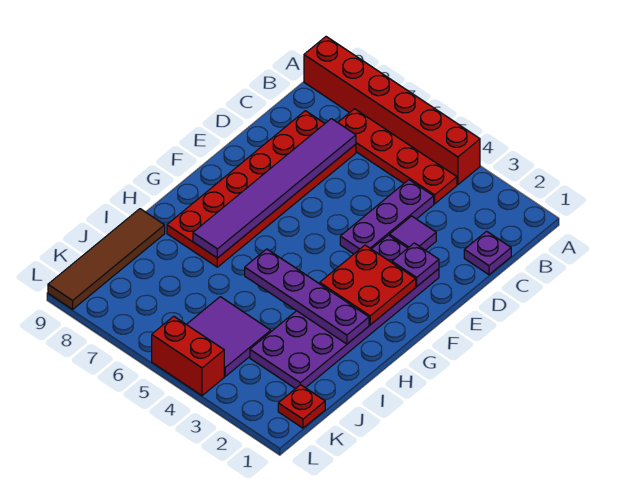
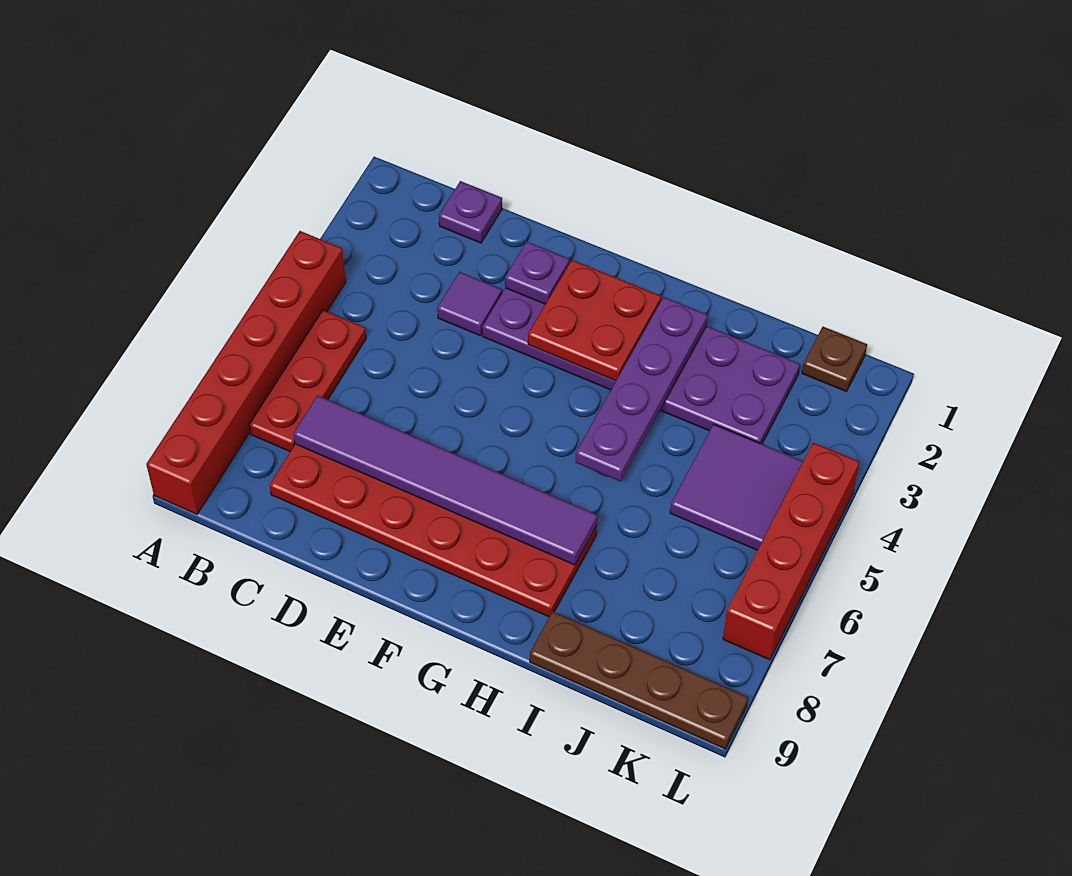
red 1x4 plate [338,109,457,204] -> red 1x3 plate [249,310,366,451]
purple 1x3 plate [340,180,434,254] -> none
brown 1x4 tile [48,209,165,309] -> brown 1x4 plate [530,611,748,749]
red 1x1 plate [278,385,325,428] -> brown 1x1 plate [802,327,867,392]
red 1x2 brick [152,316,224,396] -> red 1x4 brick [723,442,859,660]

